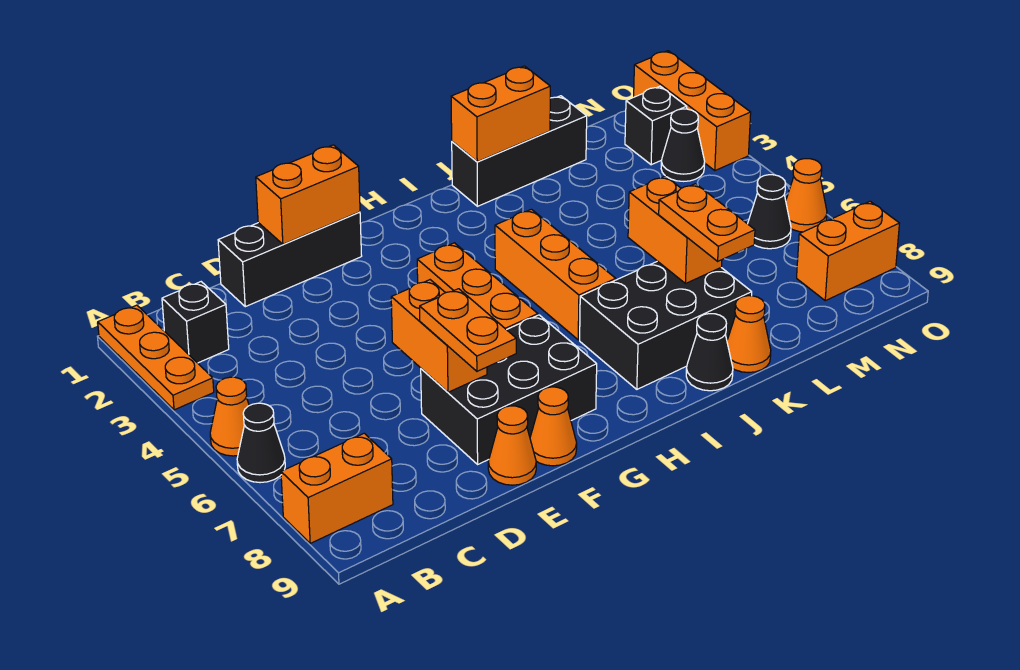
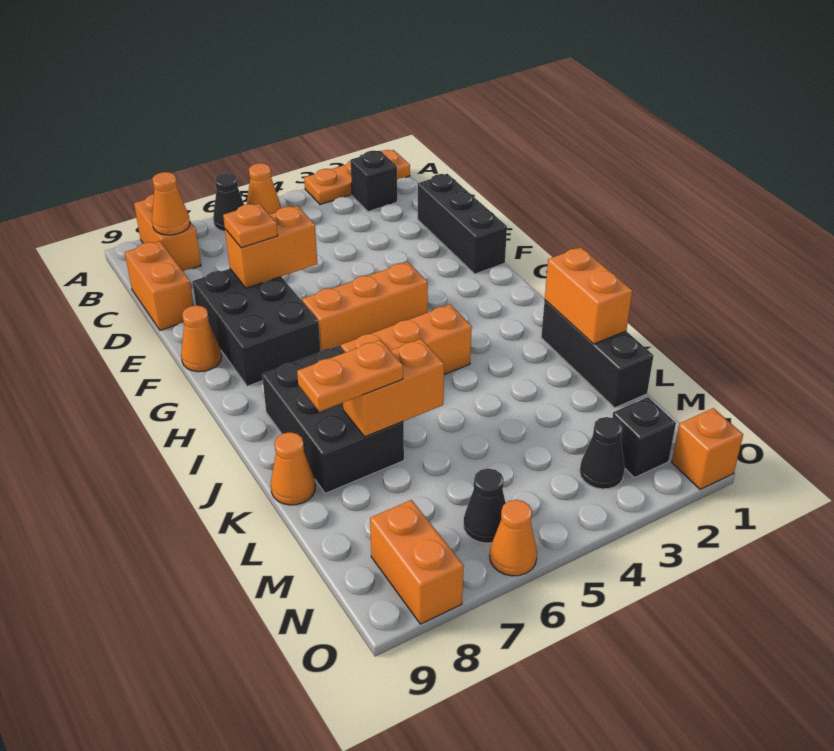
orange 1x2 brick [256,145,360,244] -> orange 1x2 brick moved to [125,241,194,330]
orange 1x2 plate [420,289,516,371] -> orange 1x1 plate [223,204,278,248]
orange 1x1 cone [488,406,536,485] -> orange 1x1 cone moved to [152,172,190,235]
black 1x1 cone [686,314,733,391] -> none
orange 1x3 brick [634,51,751,170] -> orange 1x1 brick [672,408,743,490]

